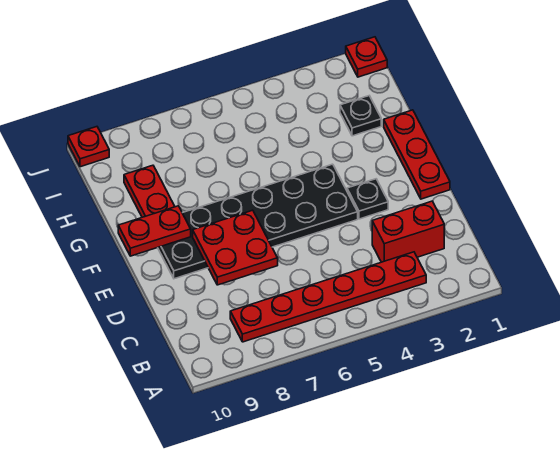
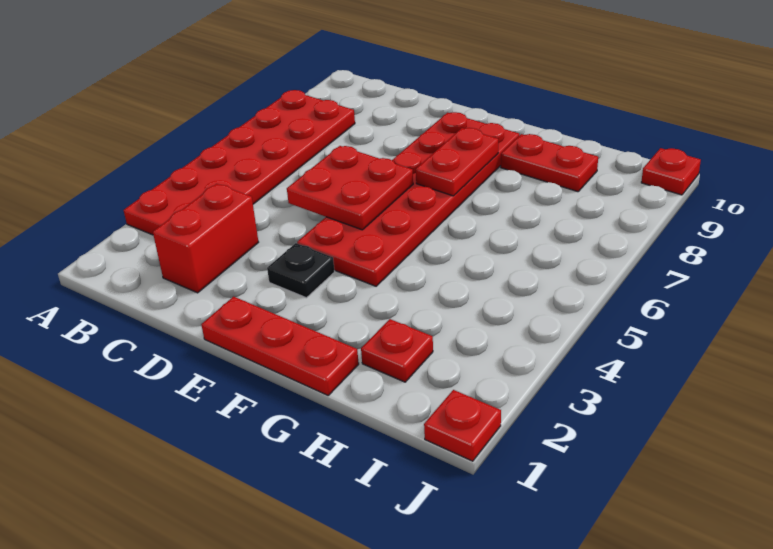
red 1x6 plate [230,252,426,342] -> red 2x6 plate [124,90,355,235]
red 2x2 plate [193,210,278,285] -> red 2x2 plate moved to [287,146,413,230]
black 2x6 plate [158,164,358,279] -> red 2x6 plate [297,112,519,286]
red 1x2 plate [118,206,191,256] -> red 1x2 plate moved to [416,128,498,196]
black 1x1 plate [340,96,381,136] -> red 1x1 plate [361,319,433,382]

